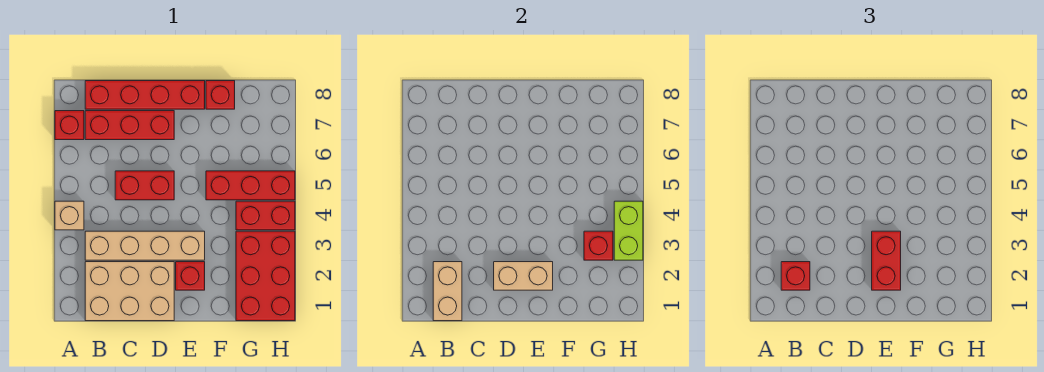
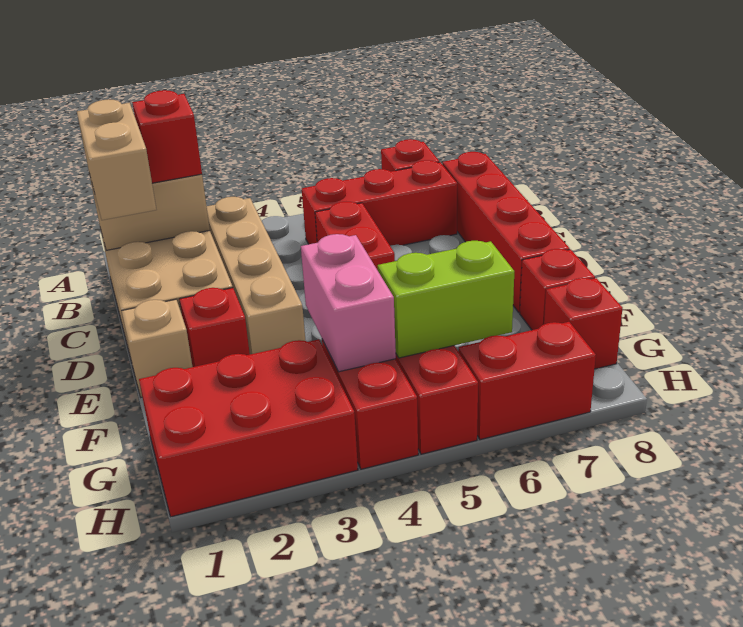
tan 1x1 brick [55,201,84,230] -> tan 1x1 brick moved to [122,300,192,397]
red 1x3 brick [85,111,174,140] -> red 1x3 brick turned to [302,160,457,246]
tan 1x2 brick [494,262,553,290] -> tan 1x2 brick moved to [77,99,156,220]
red 1x2 brick [872,231,901,290] -> red 1x2 brick moved to [458,322,596,440]
none -> pink 1x2 brick [301,234,396,372]
red 1x1 brick [584,231,613,260] -> red 1x1 brick moved to [544,278,623,369]
lime 1x2 brick [614,201,643,260] -> lime 1x2 brick moved to [377,241,514,358]

